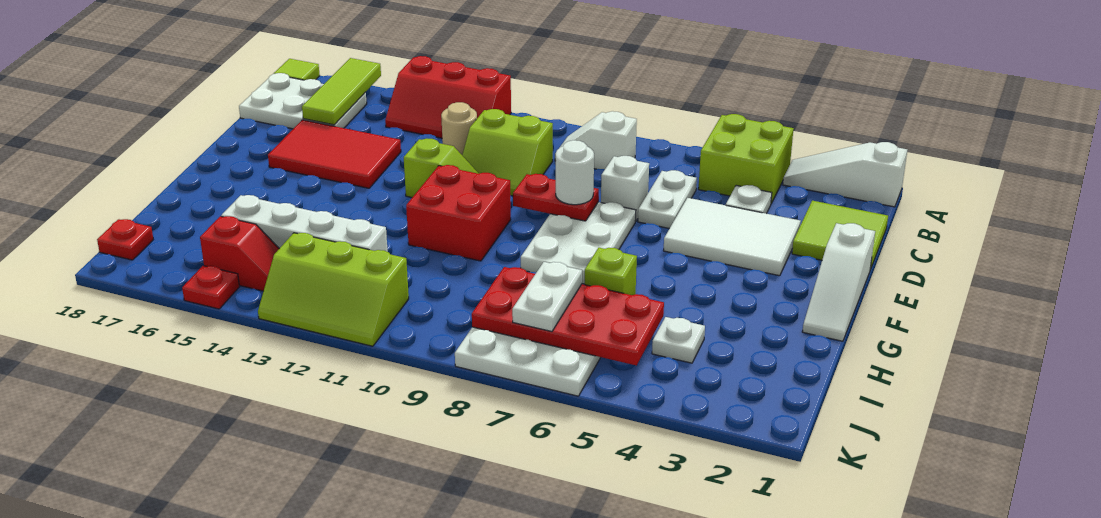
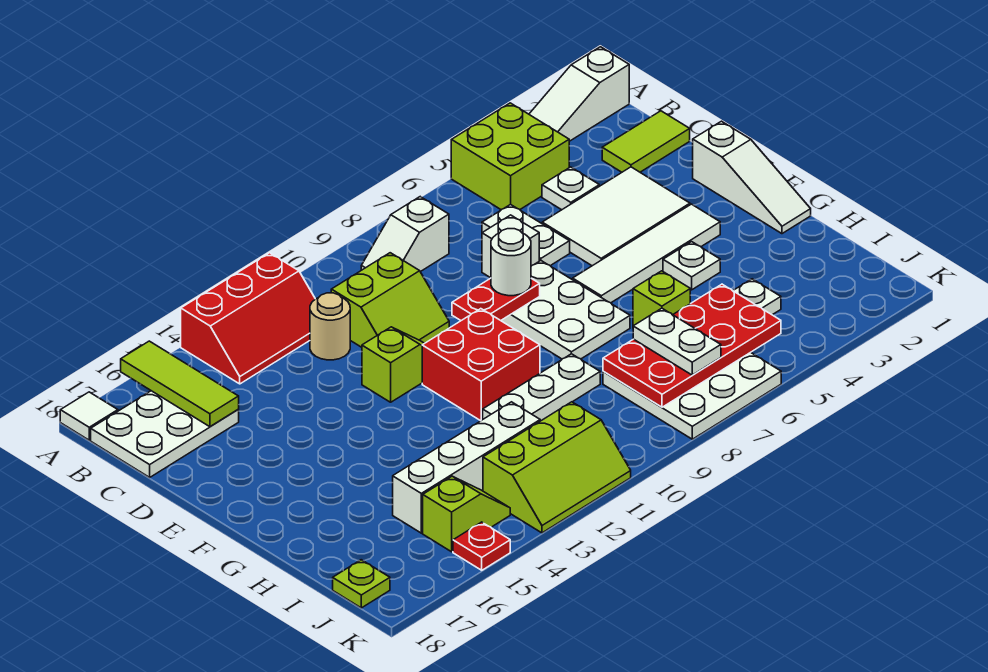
lime 1x1 tile [274,59,320,80] -> white 1x1 tile [60,392,118,440]
lime 2x2 tile [792,201,888,269] -> lime 1x2 tile [602,111,690,172]
red 2x3 tile [268,120,401,188] -> none
none -> white 1x4 tile [573,204,720,303]
none -> white 1x1 plate [663,242,720,290]
none -> white 1x3 plate [483,354,600,421]
red 1x2 slope [200,216,279,291] -> lime 1x2 slope [423,476,510,552]
red 1x1 plate [97,219,153,260] -> lime 1x1 plate [333,560,390,608]

